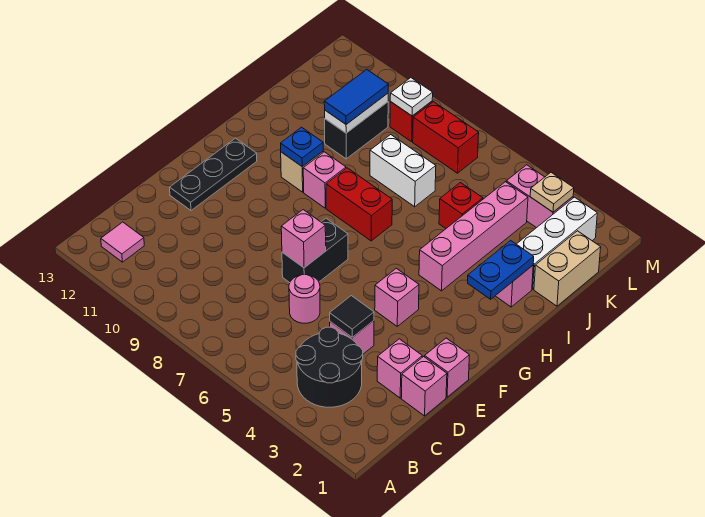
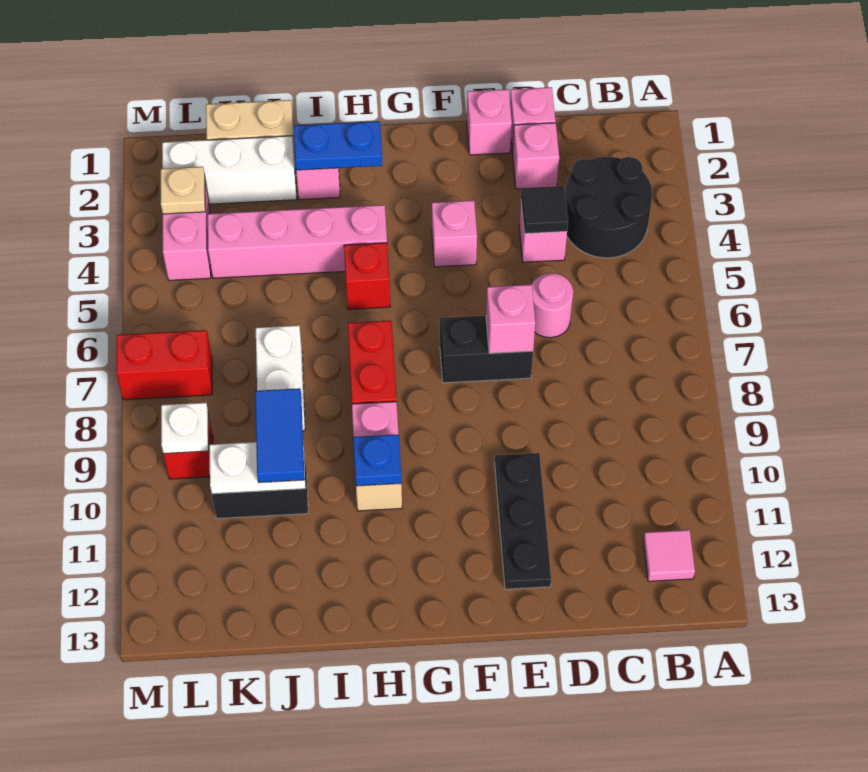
black 1x3 plate [170,138,257,211] -> black 1x3 plate turned to [495,453,551,589]
red 1x1 brick [439,183,483,228] -> red 1x1 brick moved to [344,243,390,309]
blue 1x2 tile [324,70,389,124] -> blue 1x2 tile turned to [255,388,304,483]
red 1x2 brick [413,102,479,173] -> red 1x2 brick turned to [116,330,212,400]

